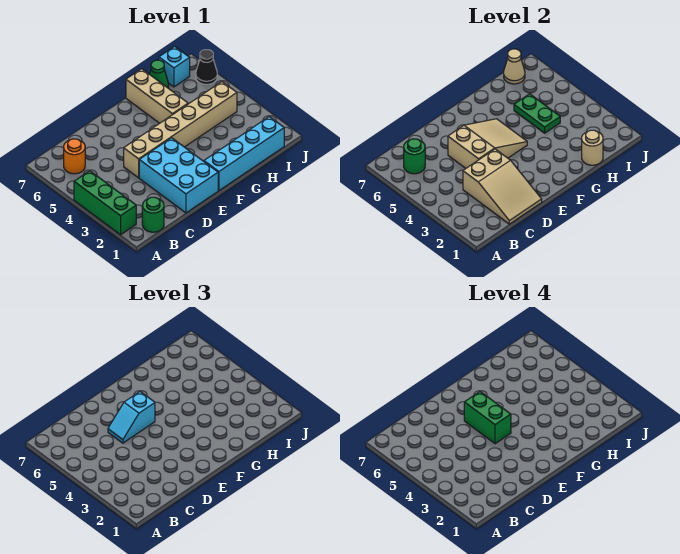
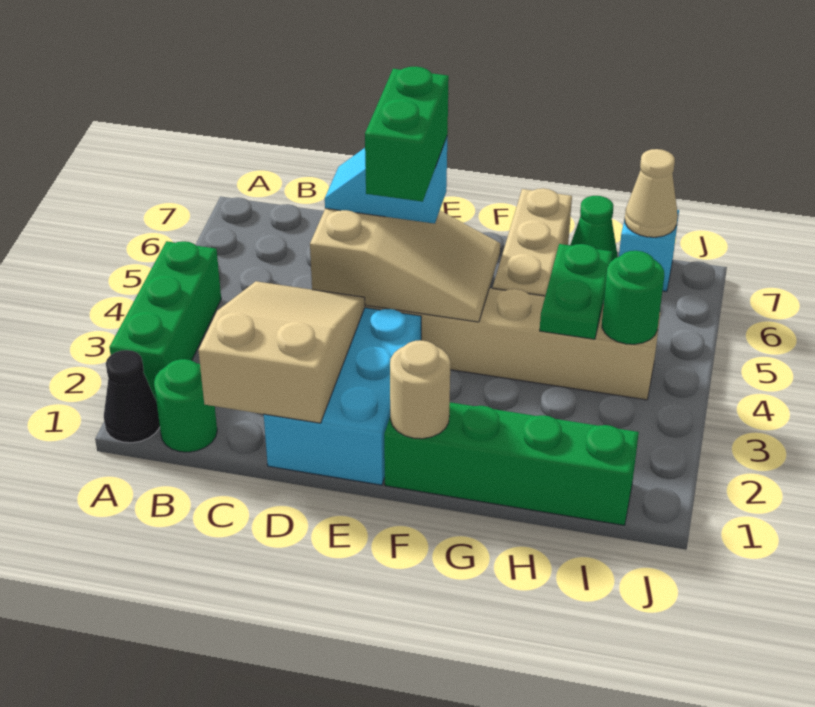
orange 1x1 round brick [64,139,85,174] -> none
green 1x1 round brick [404,139,425,174] -> green 1x1 round brick moved to [602,251,664,344]
tan 2x3 slope [463,149,542,224] -> tan 2x3 slope turned to [198,281,365,423]
cyan 1x4 brick [204,117,284,190] -> green 1x4 brick [384,402,639,525]
tan 1x1 round brick [582,130,603,165] -> tan 1x1 round brick moved to [390,340,450,439]
black 1x1 cone [196,50,217,84] -> black 1x1 cone moved to [104,350,160,443]

